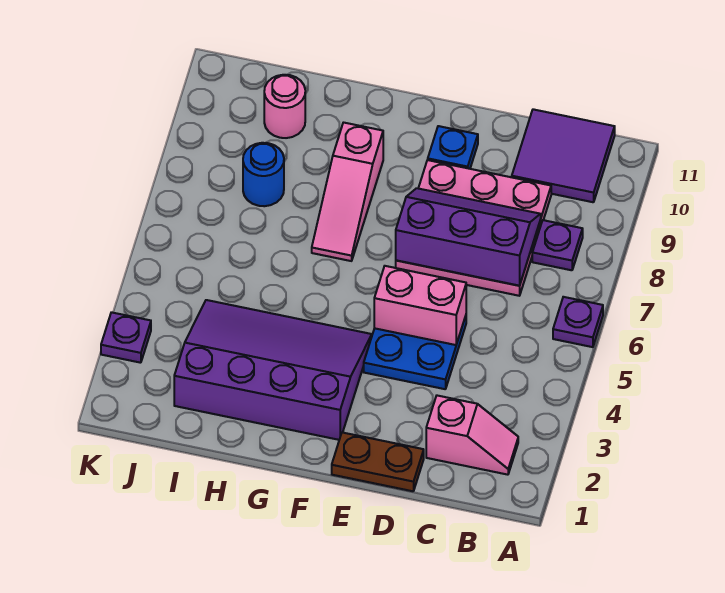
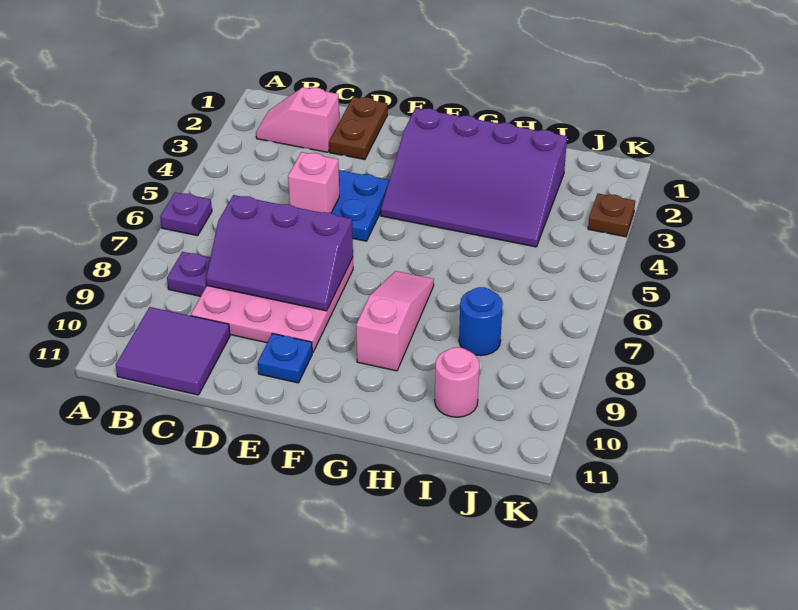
brown 1x2 plate [332,432,424,491] -> brown 1x2 plate turned to [329,97,388,160]
pink 1x2 brick [374,266,466,345] -> pink 1x1 brick [288,152,339,213]
purple 1x1 plate [101,312,151,363] -> brown 1x1 plate [588,194,635,237]

